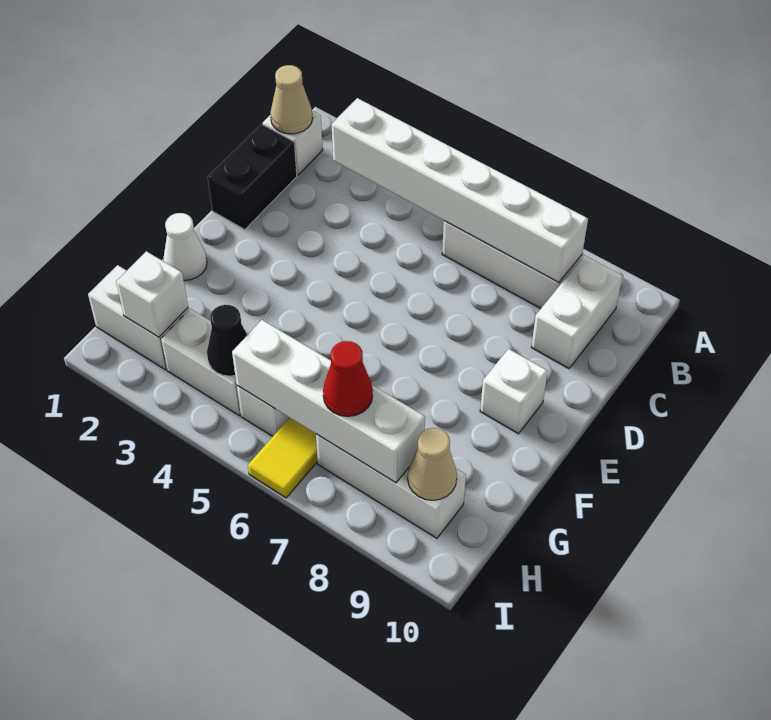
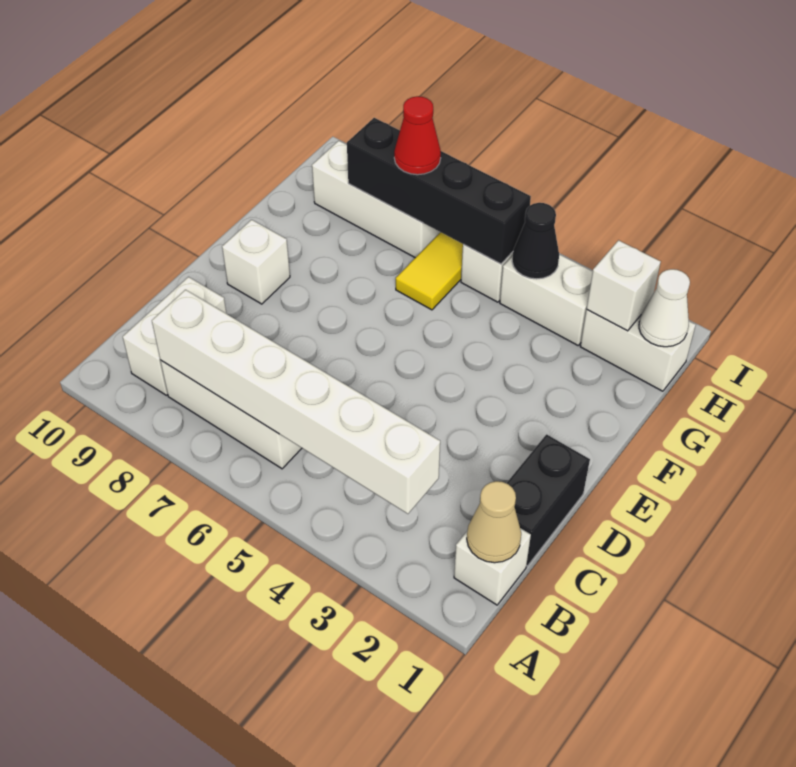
white 1x1 cone [164,213,207,280] -> white 1x1 cone moved to [639,269,690,347]
white 1x4 brick [232,320,425,483] -> black 1x4 brick [347,118,531,264]
tan 1x1 cone [408,428,457,500] -> none

